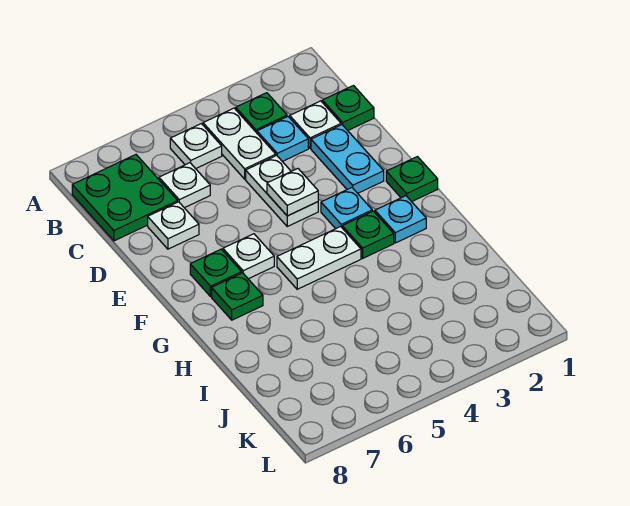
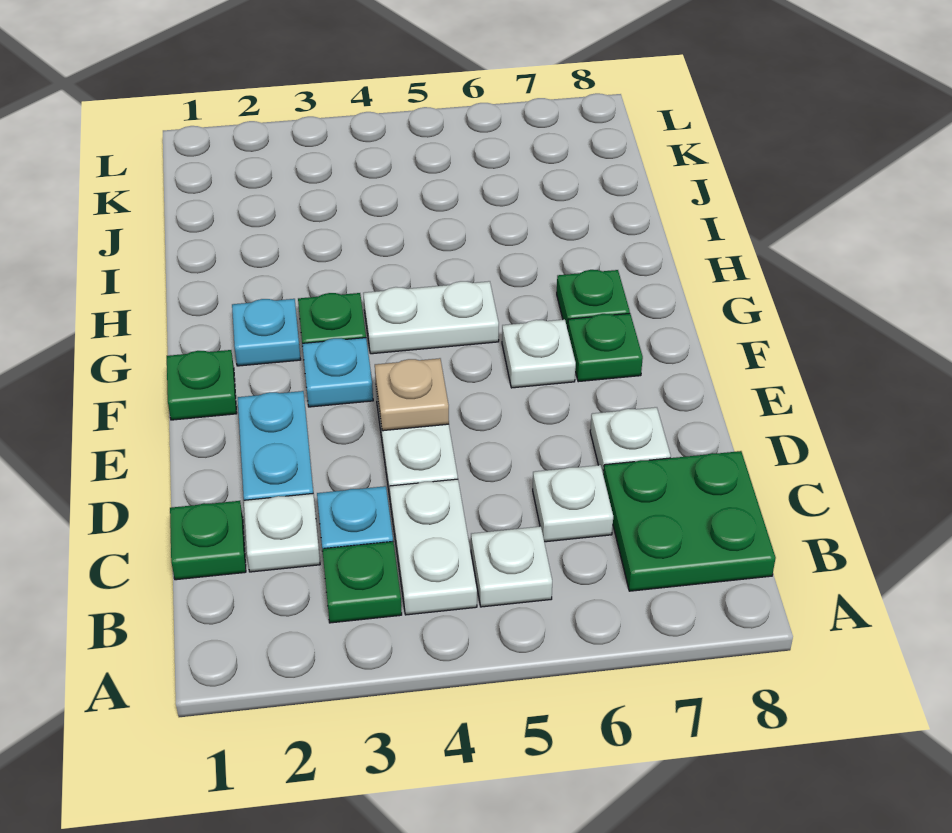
white 1x1 plate [267,169,318,216] -> tan 1x1 plate [375,358,449,431]

